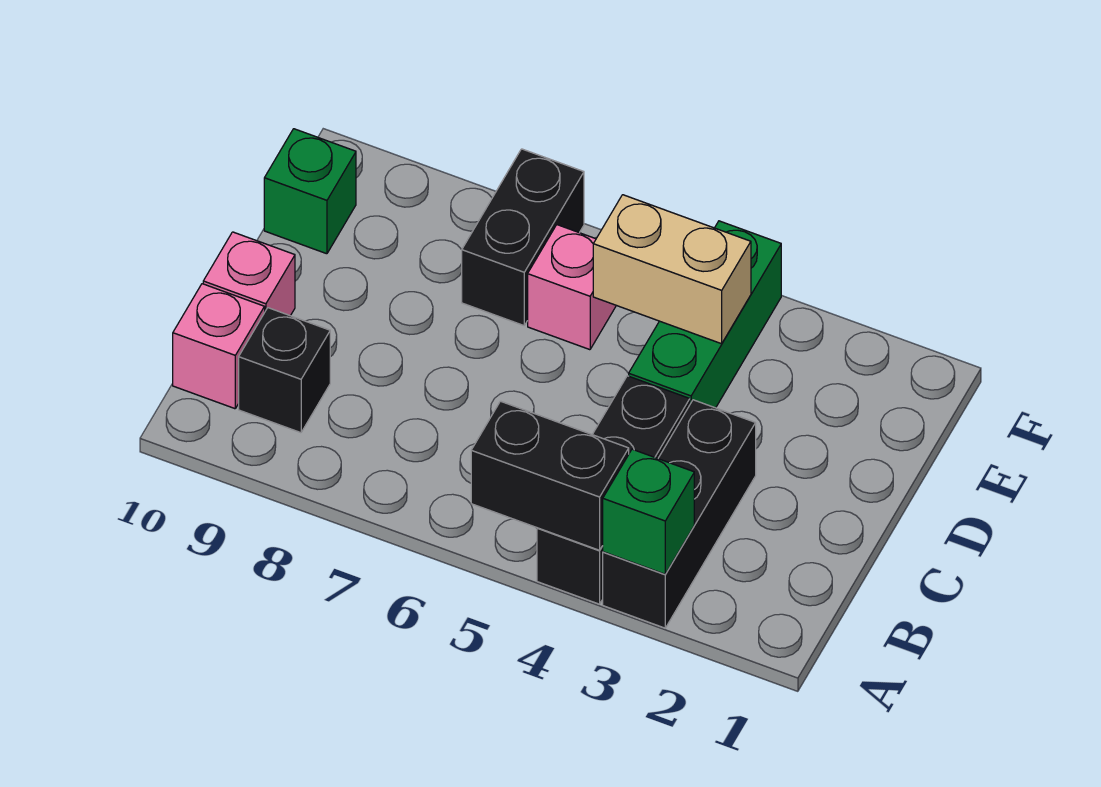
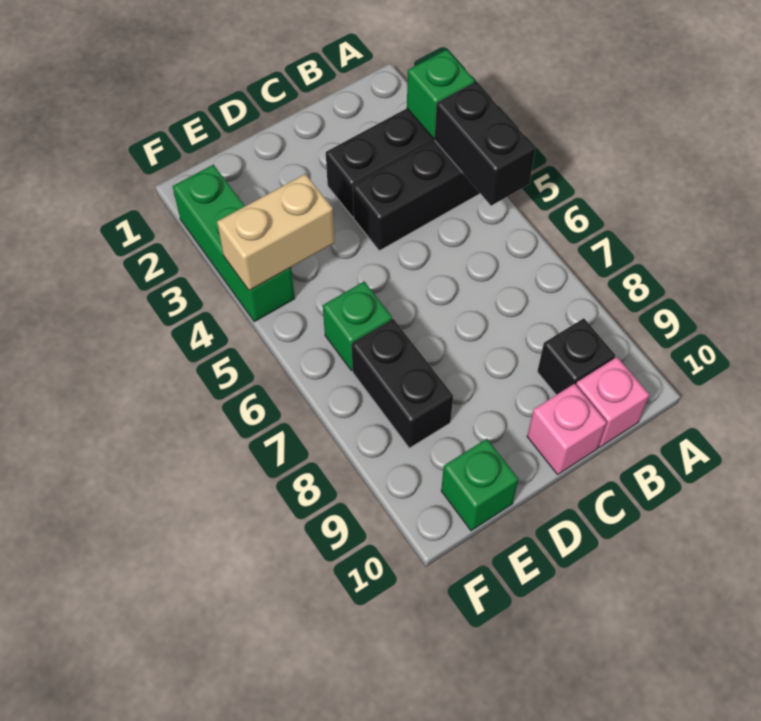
green 1x3 brick [629,221,781,408] -> green 1x3 brick turned to [173,165,295,322]
tan 1x2 brick [593,195,751,344] -> tan 1x2 brick turned to [217,174,335,291]
pink 1x1 brick [528,225,616,350] -> green 1x1 brick [323,282,392,371]
black 1x2 brick [462,149,584,325] -> black 1x2 brick turned to [352,319,453,448]

